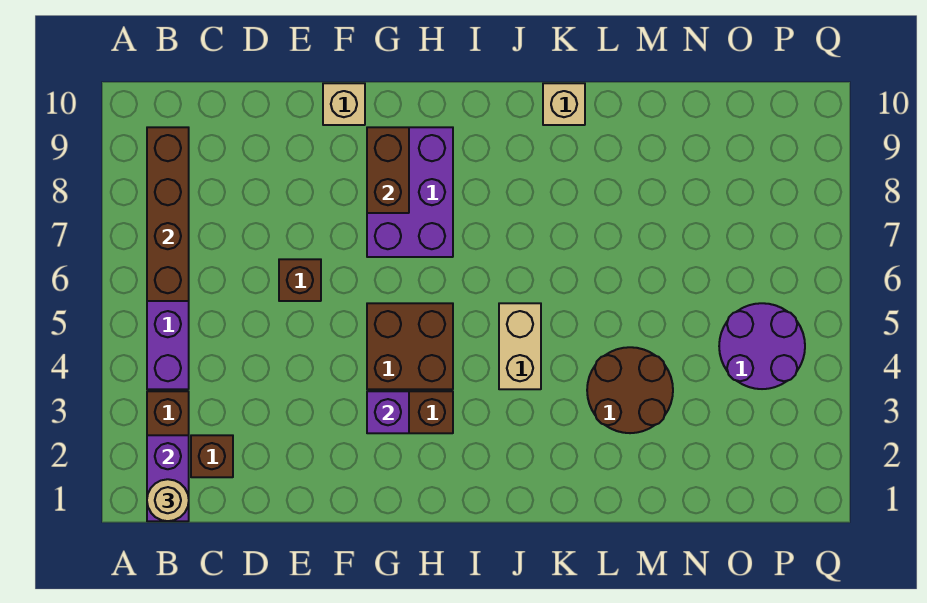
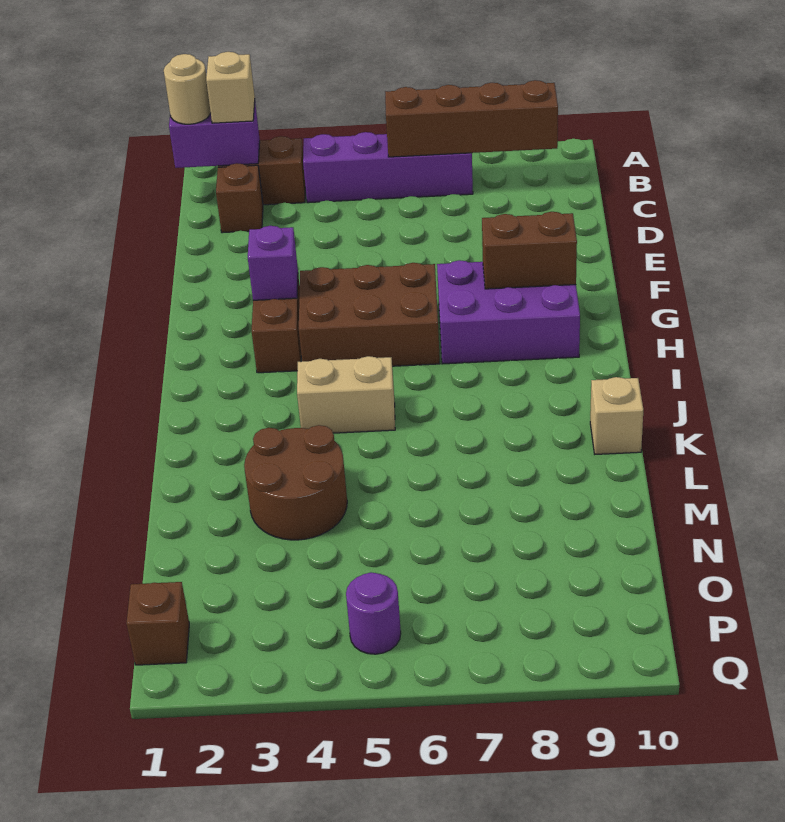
brown 1x1 brick [279,259,321,301] -> brown 1x1 brick moved to [127,582,189,665]
tan 1x1 brick [323,83,365,125] -> tan 1x1 brick moved to [206,52,255,123]
brown 2x2 brick [367,303,453,389] -> brown 2x3 brick [299,263,440,366]
purple 2x2 round brick [719,303,805,389] -> purple 1x1 round brick [346,572,401,654]

